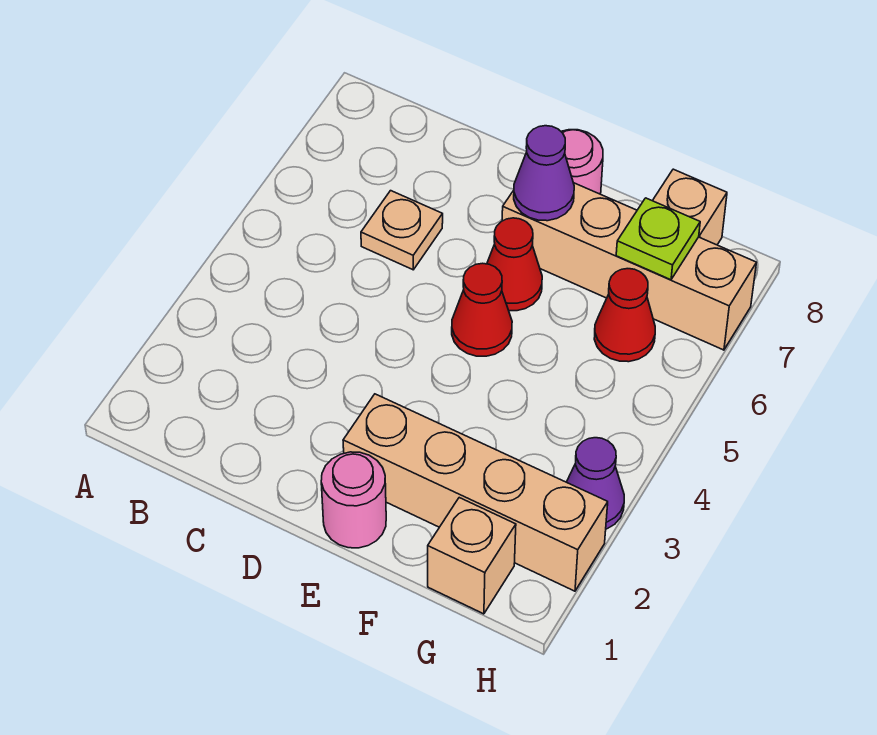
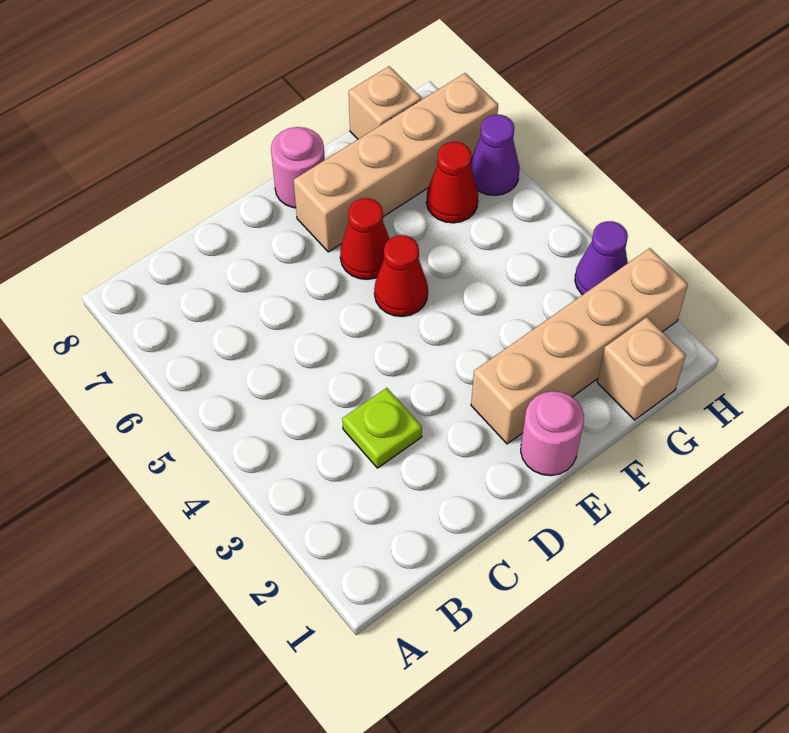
tan 1x1 plate [361,191,443,270] -> none
purple 1x1 cone [514,126,574,221] -> purple 1x1 cone moved to [470,115,520,195]
lime 1x1 plate [616,198,700,280] -> lime 1x1 plate moved to [342,388,422,468]

